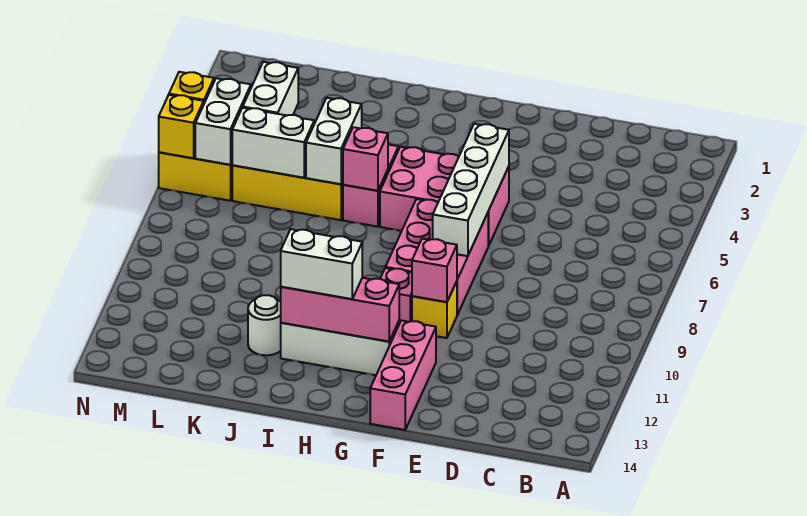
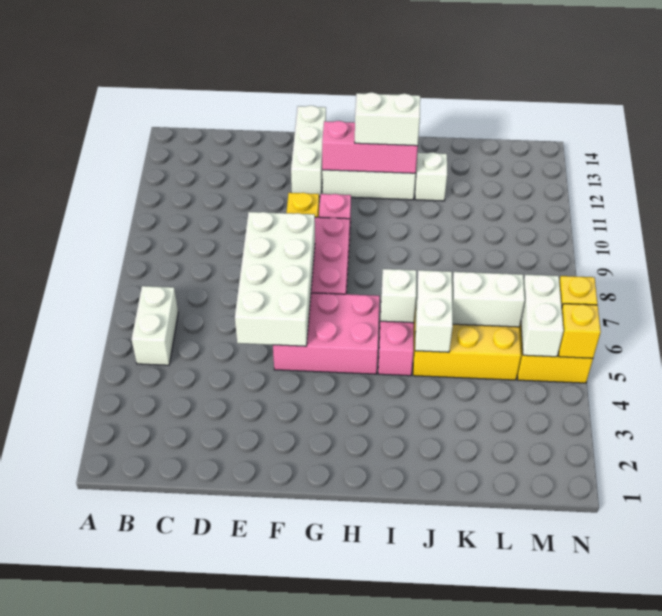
white 1x4 brick [433,124,509,256] -> white 2x4 brick [235,212,315,346]
pink 1x1 brick [412,239,457,302] -> none
pink 1x3 brick [370,321,436,430] -> white 1x3 brick [291,106,326,196]
pink 1x1 brick [343,127,388,191] -> white 1x1 brick [381,269,416,323]
white 1x1 round brick [248,295,281,355] -> white 1x1 brick [415,152,447,201]
white 1x2 brick [243,62,298,115] -> white 1x2 brick moved to [132,286,178,365]

